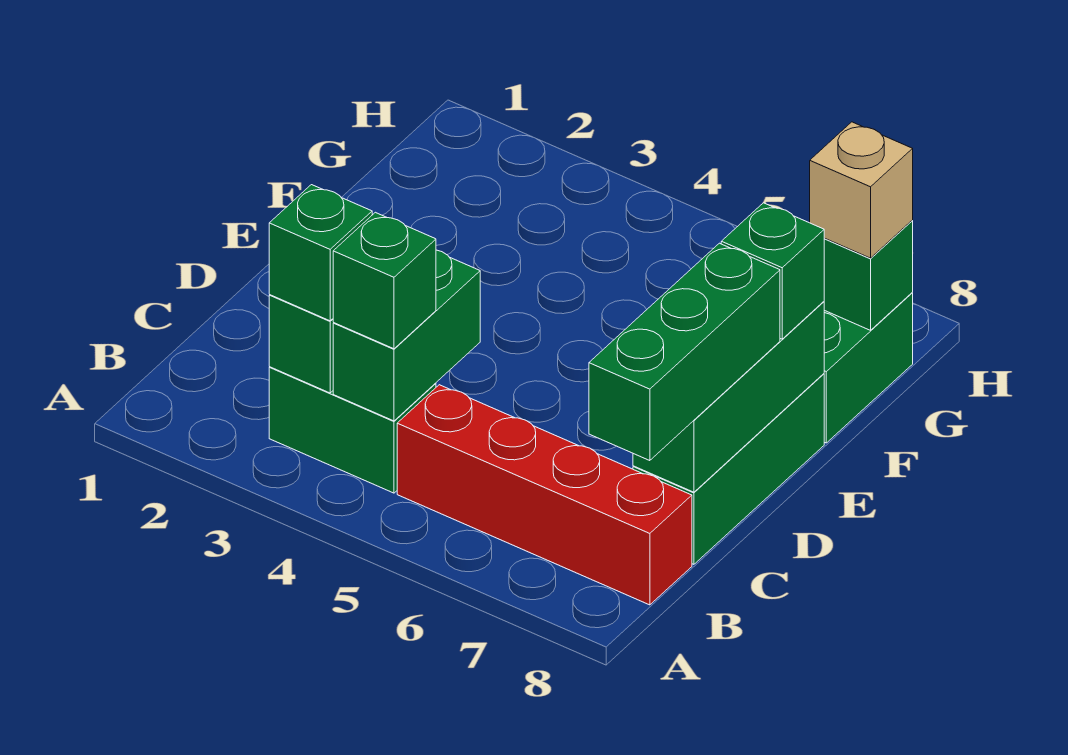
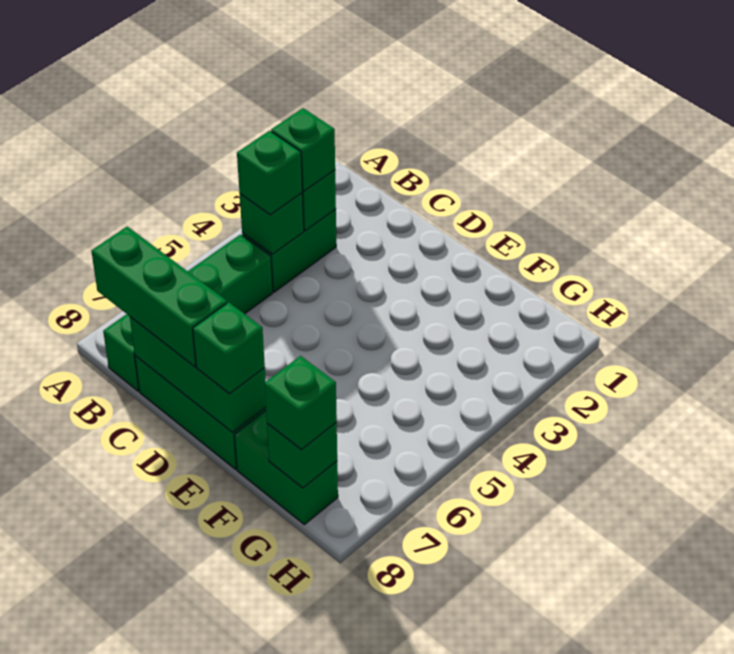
green 1x2 brick [333,250,480,421] -> green 1x1 brick [240,193,304,254]
red 1x4 brick [397,385,692,605] -> green 1x4 brick [103,234,273,391]
tan 1x1 brick [810,122,913,258] -> green 1x1 brick [264,356,337,450]

